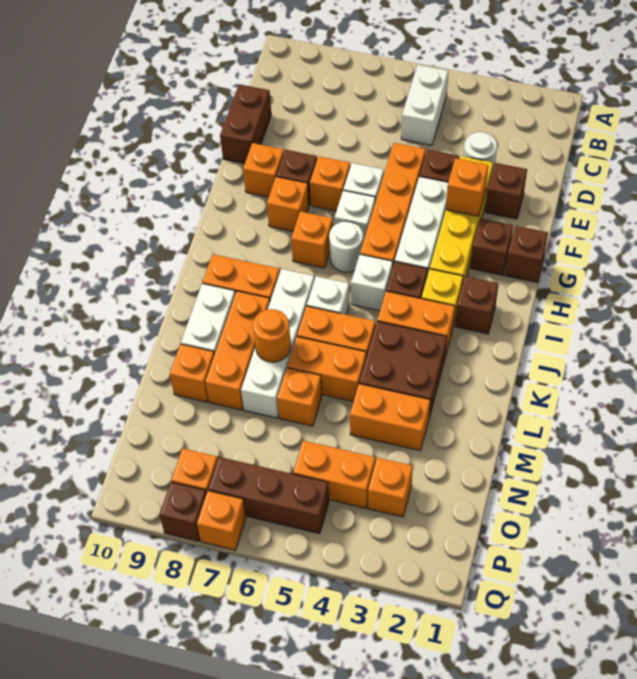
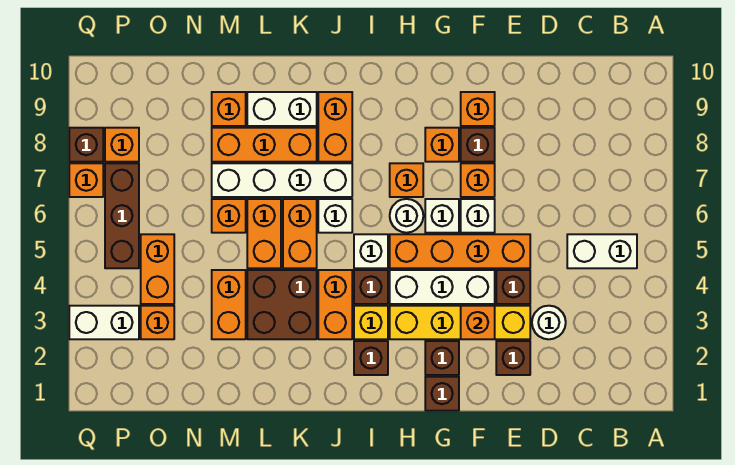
brown 1x2 brick [220,84,271,164] -> none
orange 1x1 round brick [253,309,291,362] -> none
none -> white 1x2 brick [69,306,139,339]

